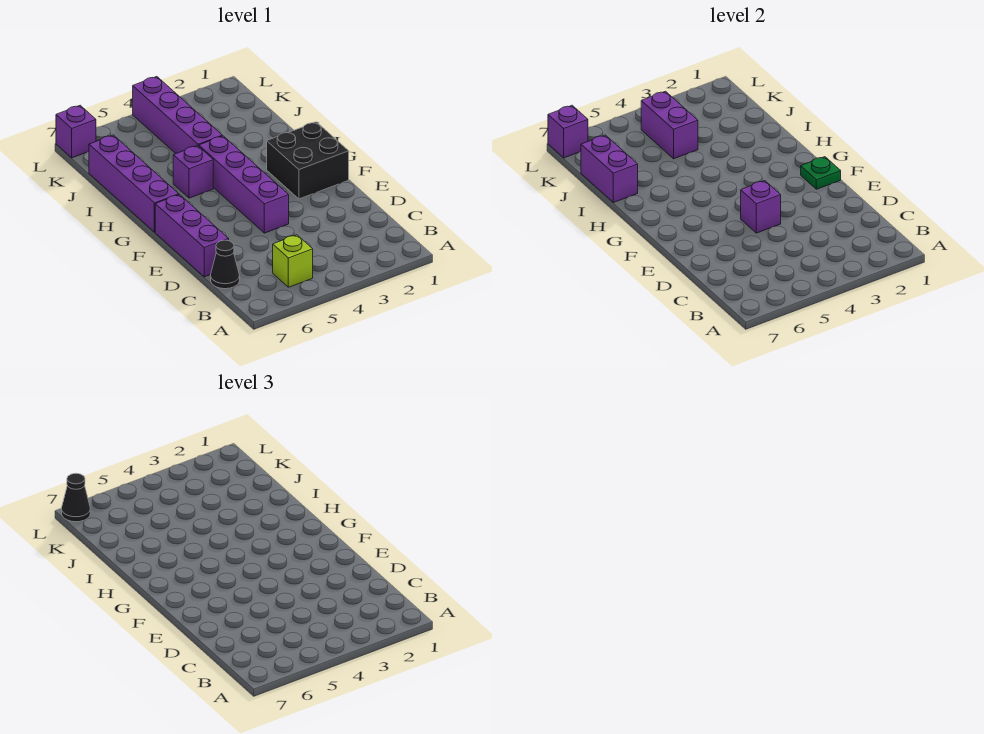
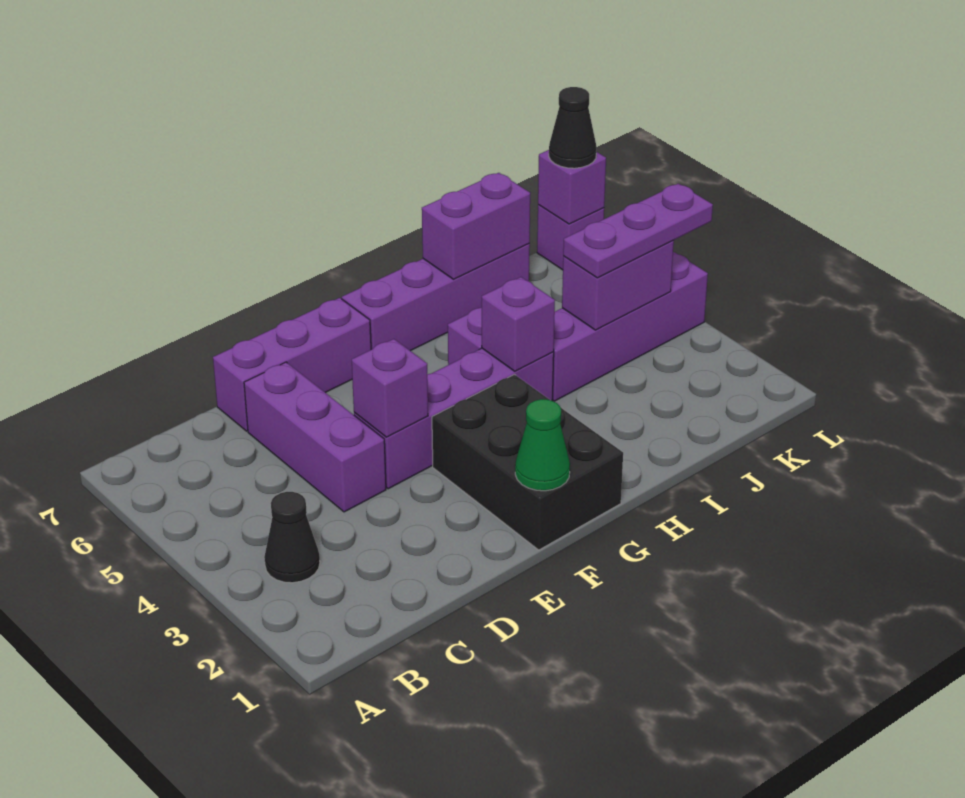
lime 1x1 brick [273,235,313,287] -> none
black 1x1 cone [211,240,240,289] -> black 1x1 cone moved to [264,492,320,583]
none -> purple 1x3 brick [244,362,386,512]
black 2x2 brick [267,122,349,199] -> black 2x3 brick [432,375,623,550]
green 1x1 plate [801,157,841,189] -> green 1x1 cone [515,399,570,491]
none -> purple 1x1 brick [482,277,555,371]
none -> purple 1x3 plate [563,184,713,278]

